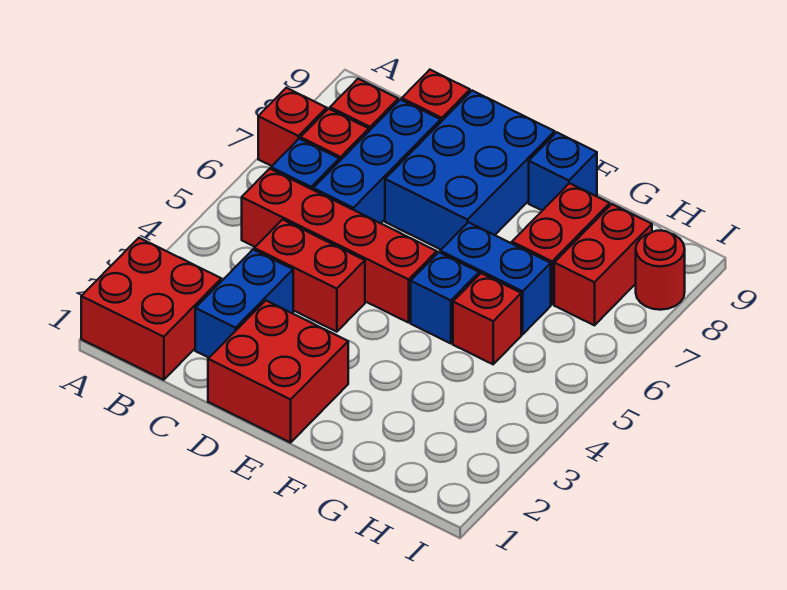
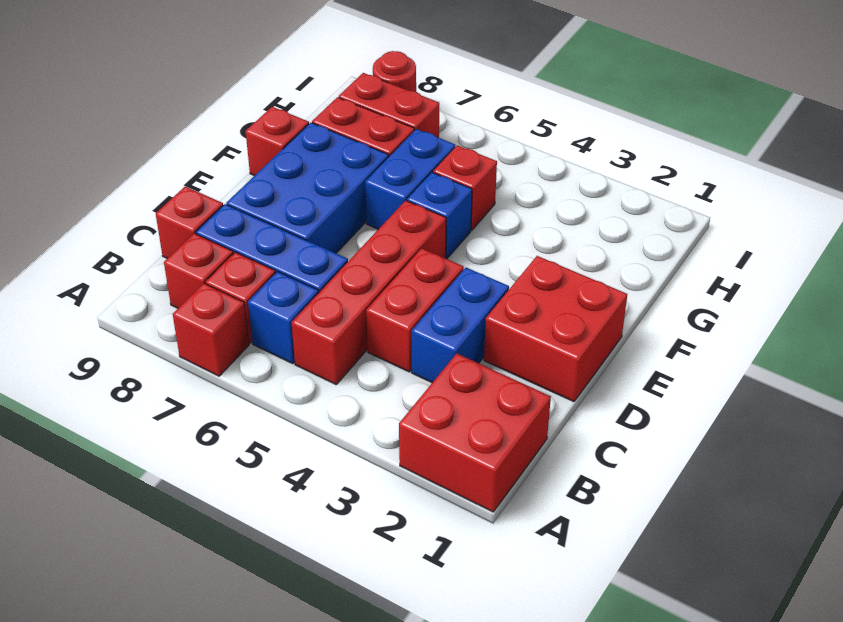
blue 1x2 brick [195,250,293,358] -> blue 1x2 brick turned to [412,268,509,383]
blue 2x3 brick [385,91,555,249] -> blue 2x3 brick turned to [226,123,389,253]
blue 1x1 brick [529,132,597,211] -> red 1x1 brick [246,107,309,176]

